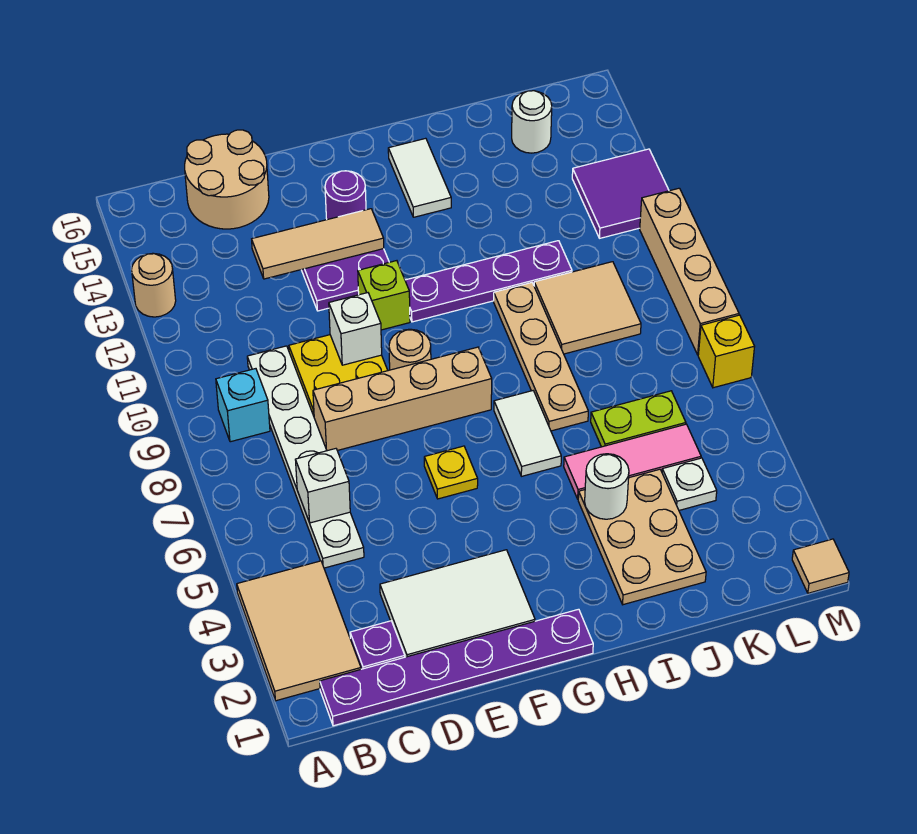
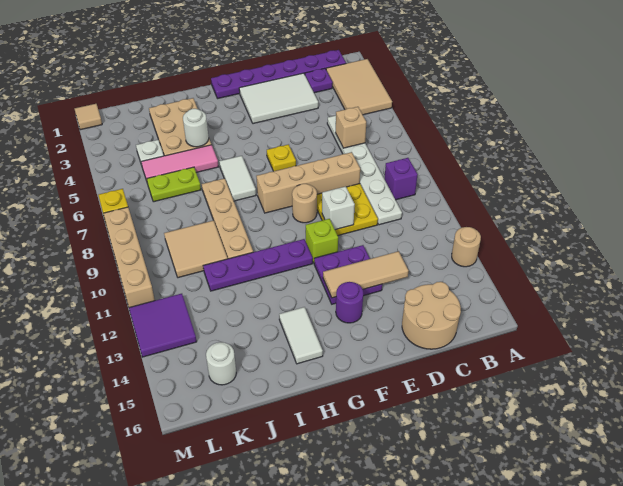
cyan 1x1 brick [216,369,270,442] -> purple 1x1 brick [385,158,418,200]
white 1x1 brick [295,449,350,523] -> tan 1x1 brick [336,107,366,148]

